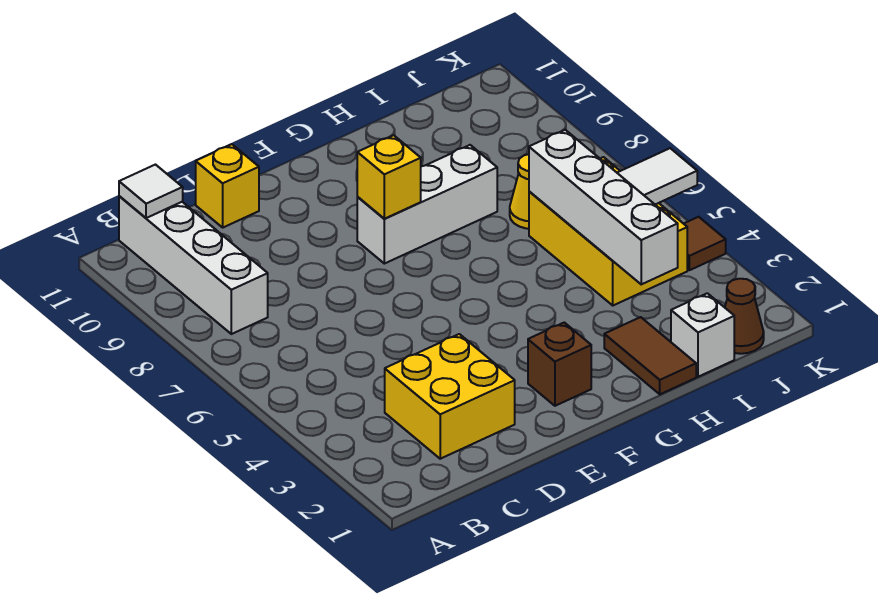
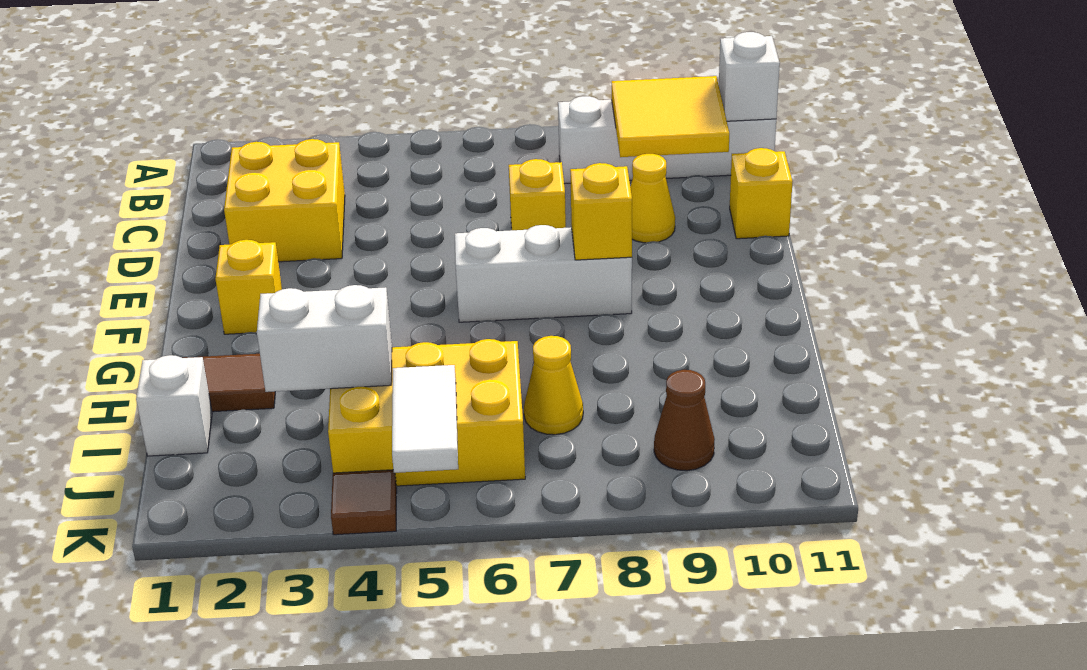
none -> yellow 2x2 tile [612,76,729,157]
white 1x1 tile [119,165,183,218] -> white 1x1 brick [719,32,780,121]
none -> yellow 1x1 brick [509,159,566,230]
none -> yellow 1x1 cone [630,154,675,243]
brown 1x1 brick [528,323,591,406] -> yellow 1x1 brick [215,240,282,334]
white 1x3 brick [357,145,497,264] -> white 1x3 brick turned to [455,225,632,322]
white 1x4 brick [529,130,678,284] -> white 1x2 brick [257,285,392,392]
brown 1x1 cone [725,279,764,354] -> brown 1x1 cone moved to [654,370,715,471]

